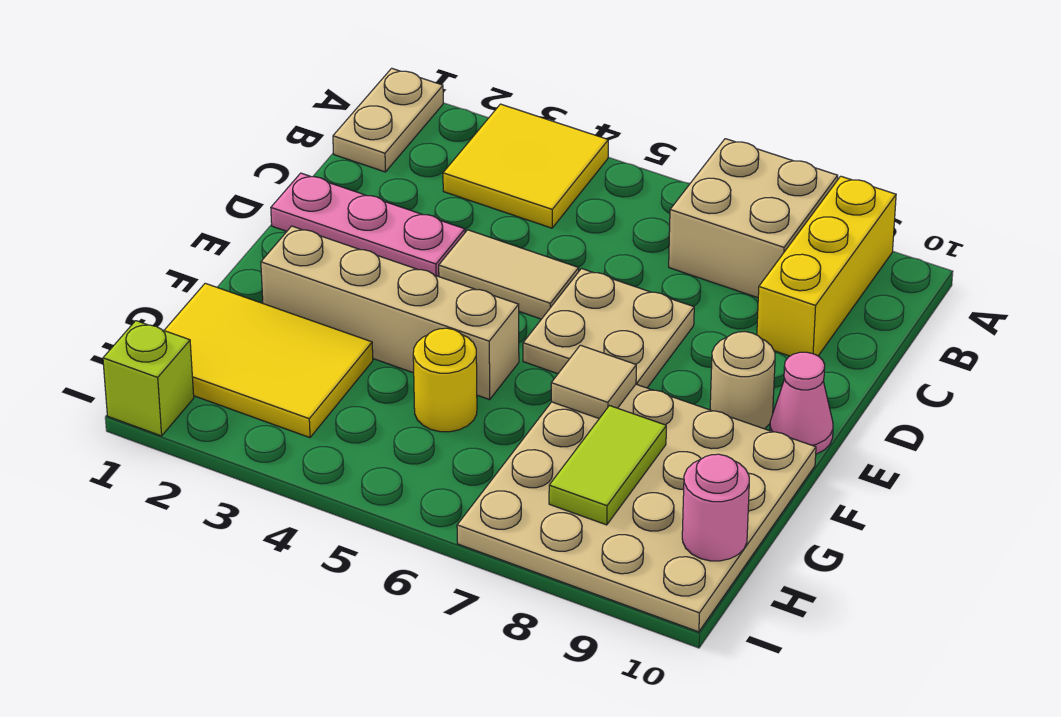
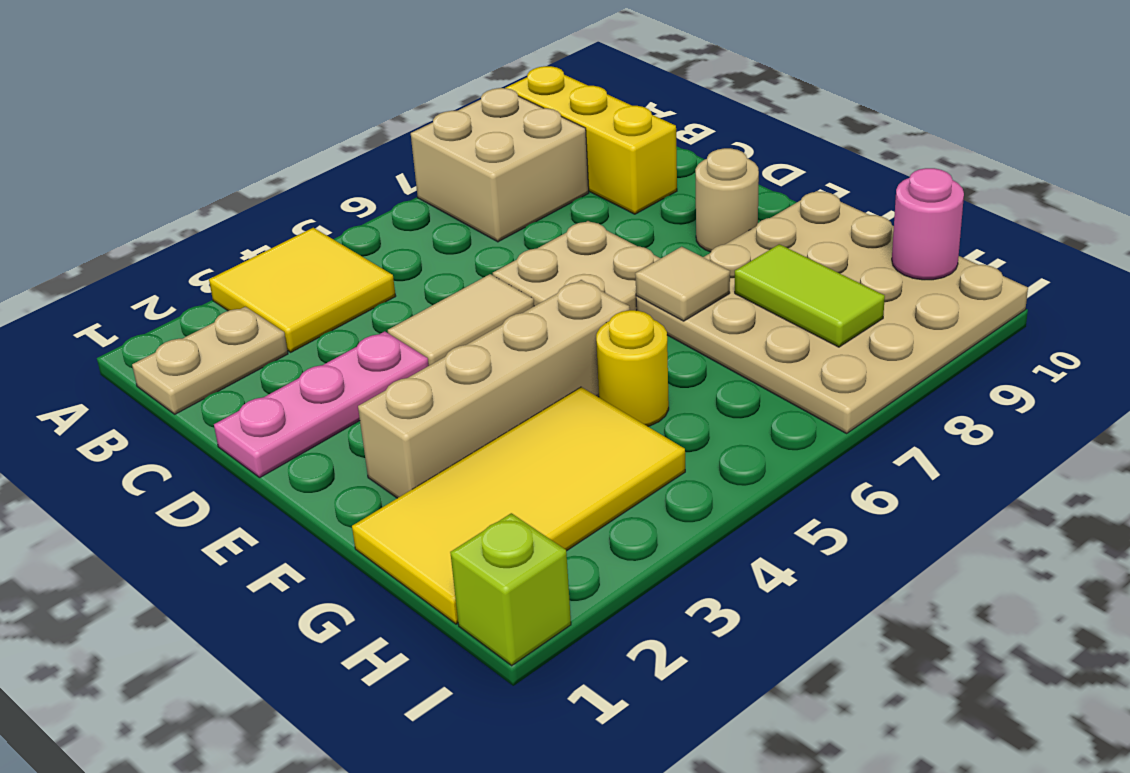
tan 1x2 plate [333,68,443,172] -> tan 1x2 plate turned to [132,307,288,414]
pink 1x1 cone [770,352,833,454] -> none
yellow 2x3 tile [164,283,373,438] -> yellow 2x4 tile [352,387,685,624]

